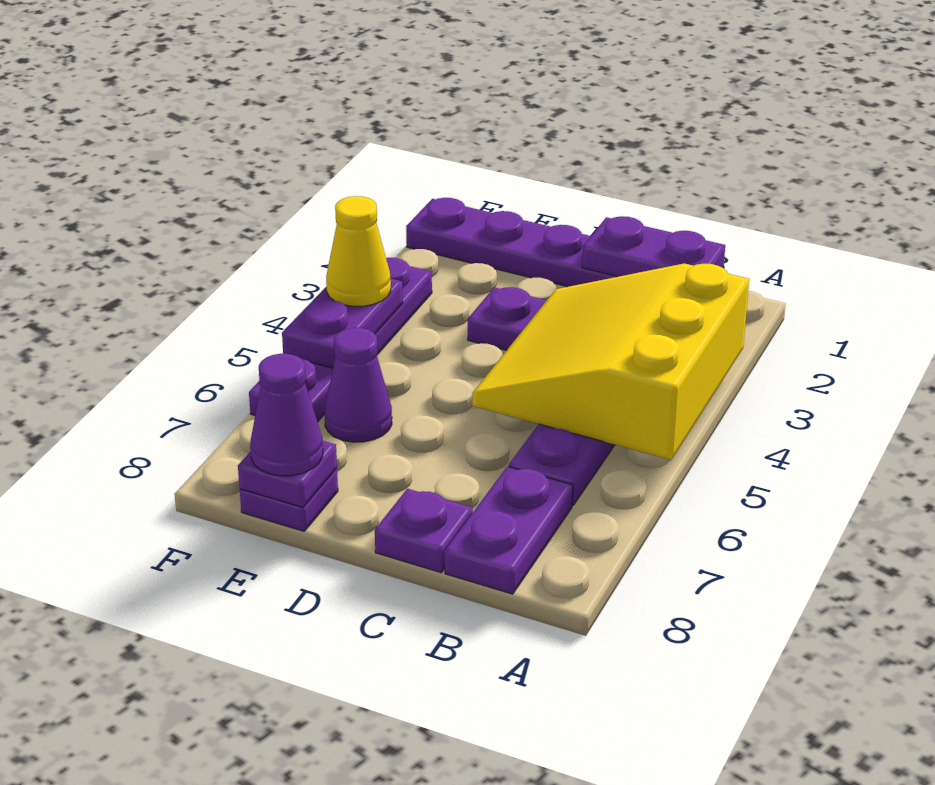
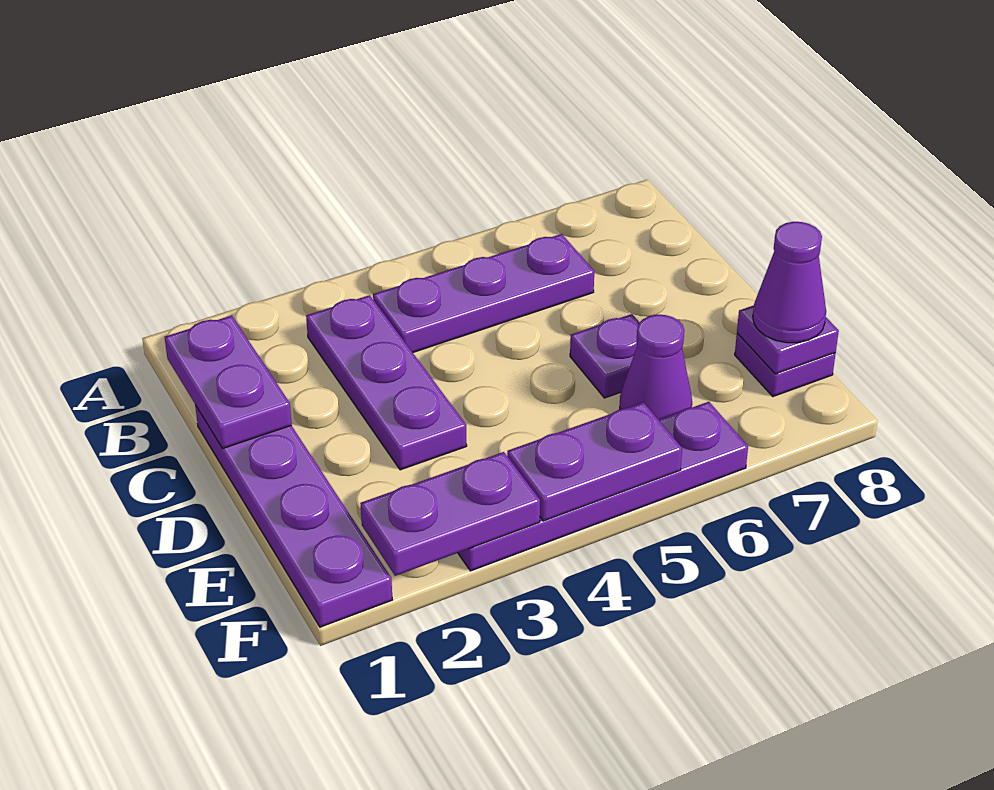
yellow 3x3 slope [472,263,749,460] -> none
purple 1x2 plate [445,466,573,594] -> purple 1x2 plate moved to [360,452,540,576]
purple 1x1 plate [375,489,473,573] -> purple 1x1 plate moved to [570,314,640,398]
yellow 1x1 cone [326,196,391,306] -> none

